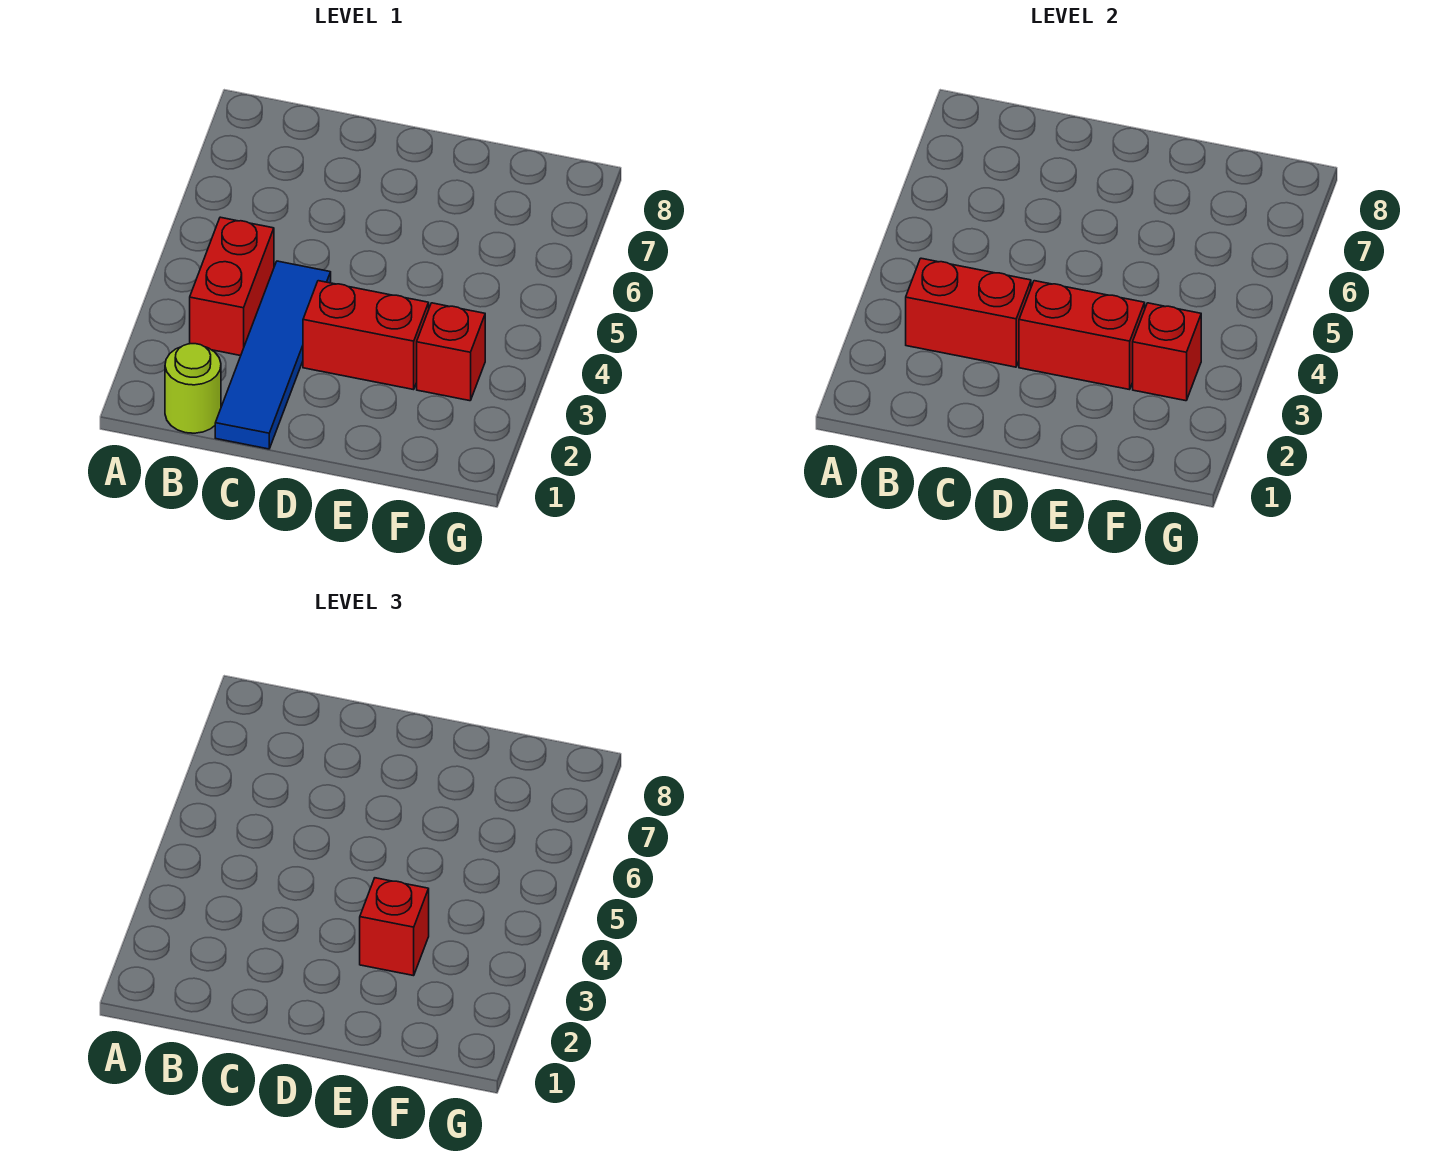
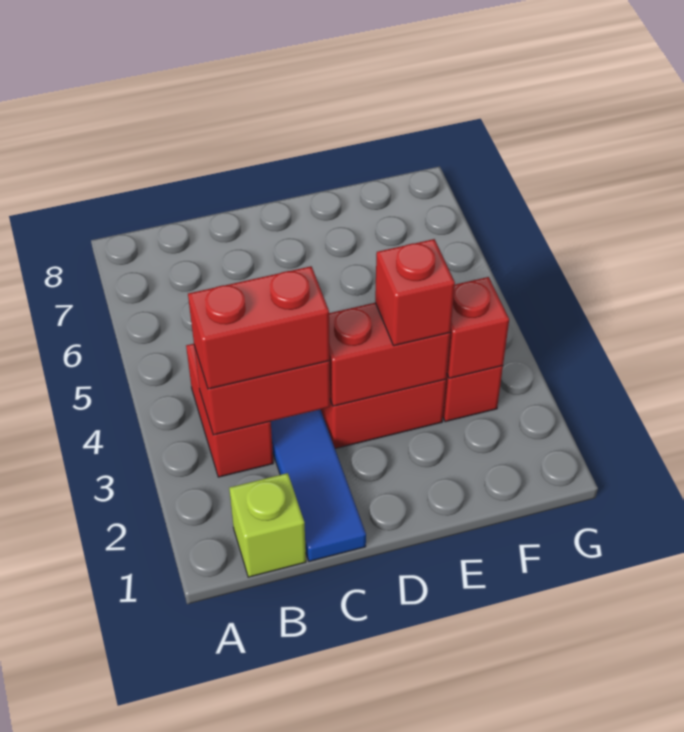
lime 1x1 round brick [165,344,221,433] -> lime 1x1 brick [229,473,306,577]
none -> red 1x2 brick [188,266,330,389]

